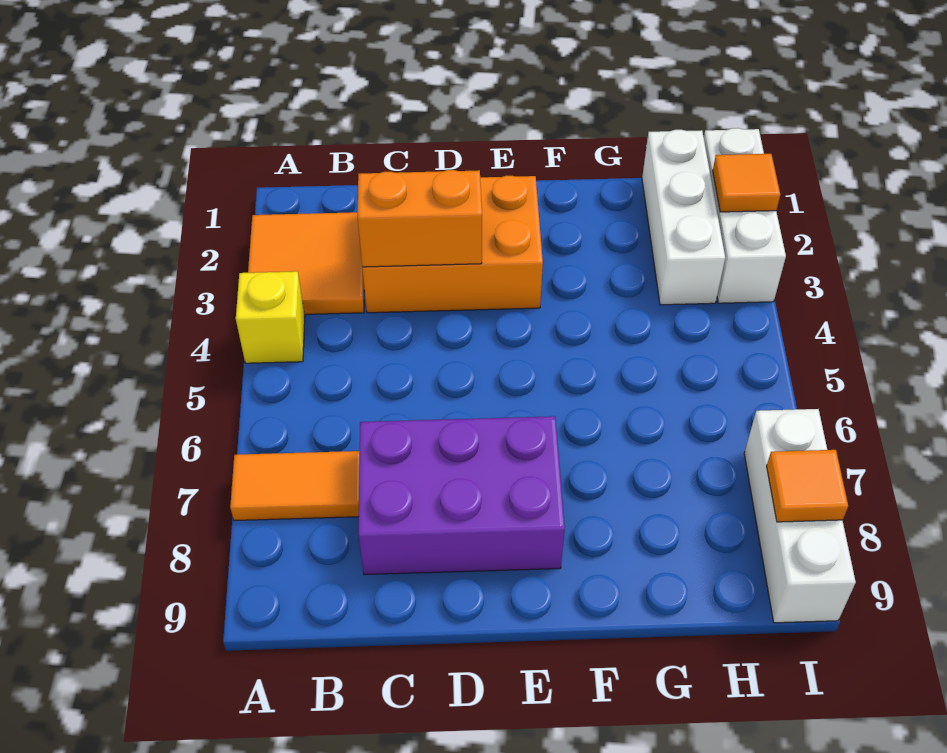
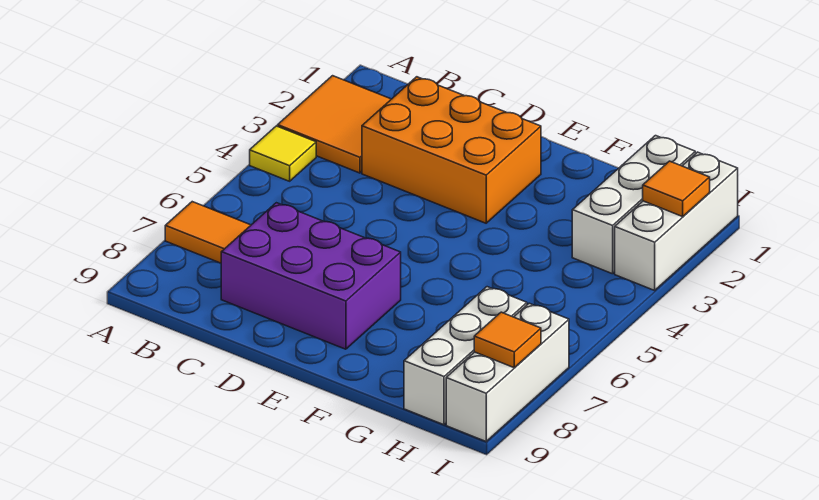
yellow 1x1 brick [236,271,305,363] -> yellow 1x1 tile [250,126,316,181]
orange 1x2 brick [358,170,482,267] -> none
none -> white 1x3 brick [404,287,527,425]

